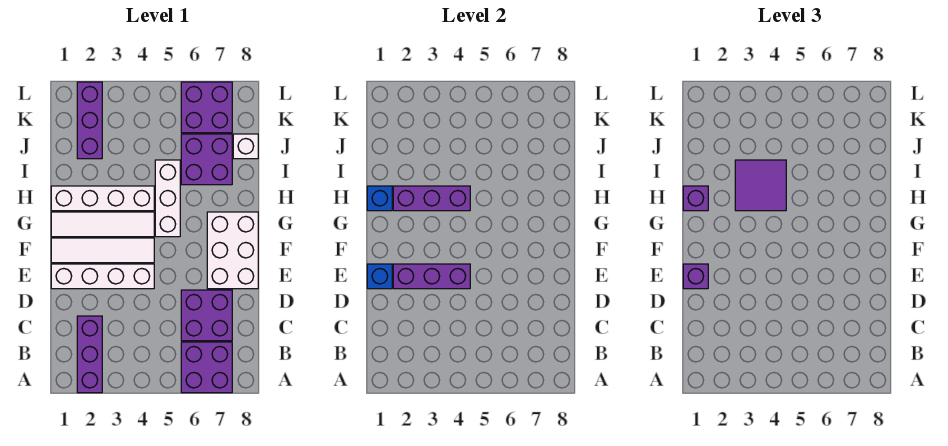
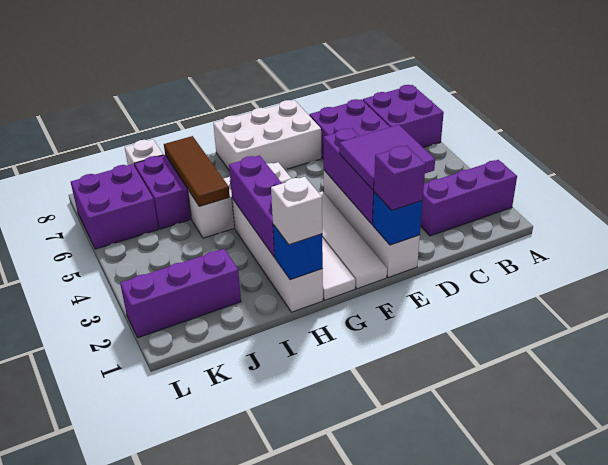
purple 1x1 brick [683,186,708,211] -> white 1x1 brick [271,177,322,245]
purple 2x2 tile [735,160,786,211] -> purple 2x2 tile moved to [339,125,435,190]
none -> brown 1x3 tile [164,136,230,206]

